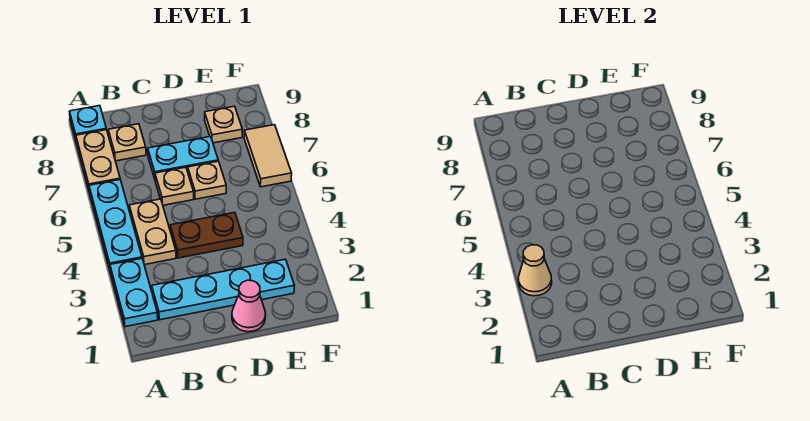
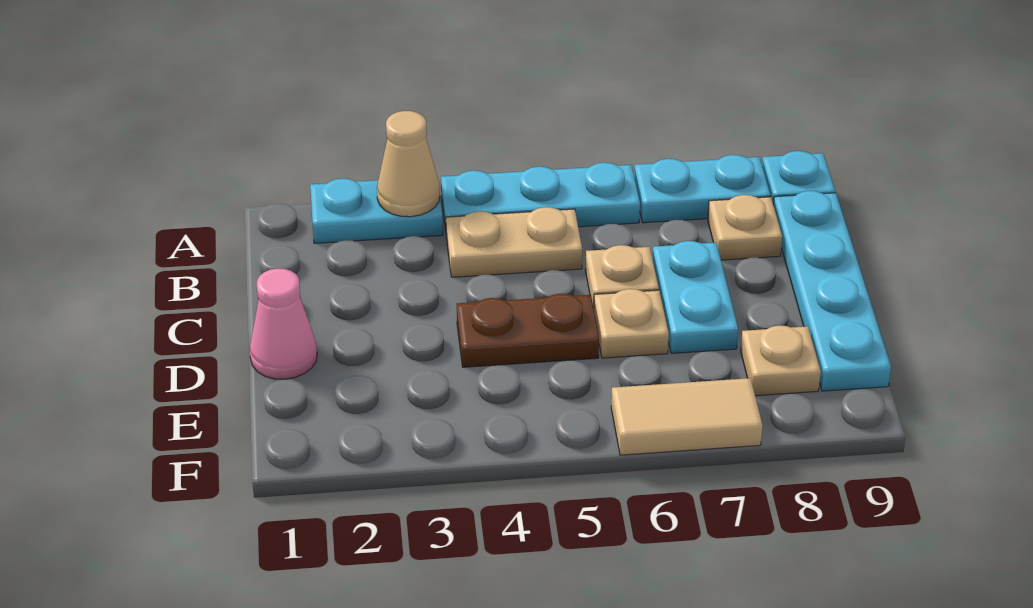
tan 1x2 plate [76,130,120,192] -> cyan 1x2 plate [634,155,771,223]
cyan 1x4 plate [152,259,295,320] -> cyan 1x4 plate moved to [774,191,891,391]
brown 1x2 plate [170,213,243,258] -> brown 1x2 plate turned to [457,294,599,367]

